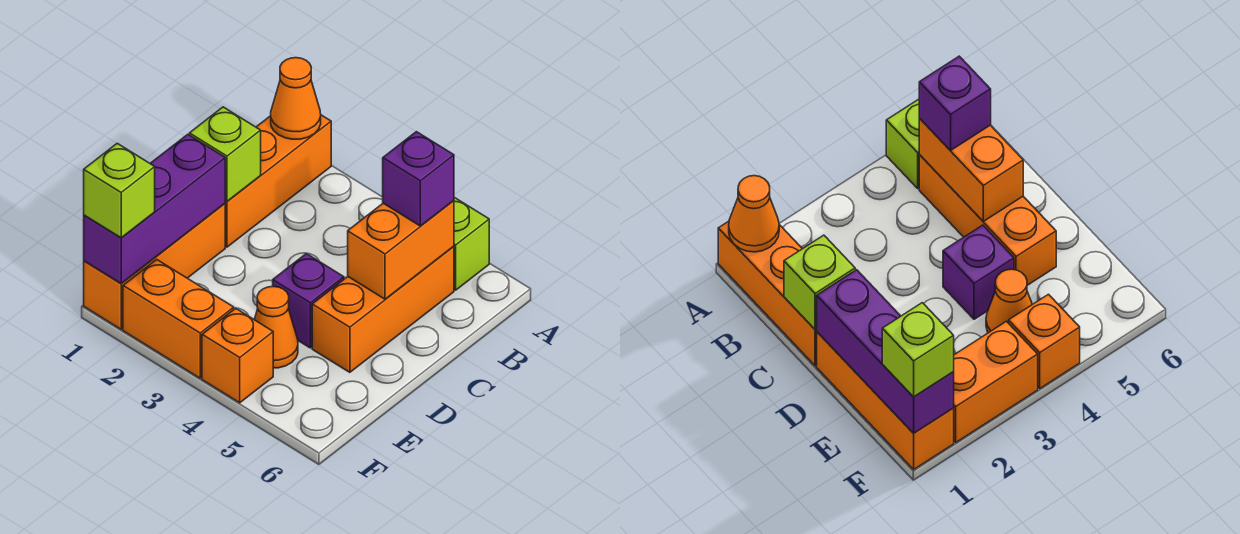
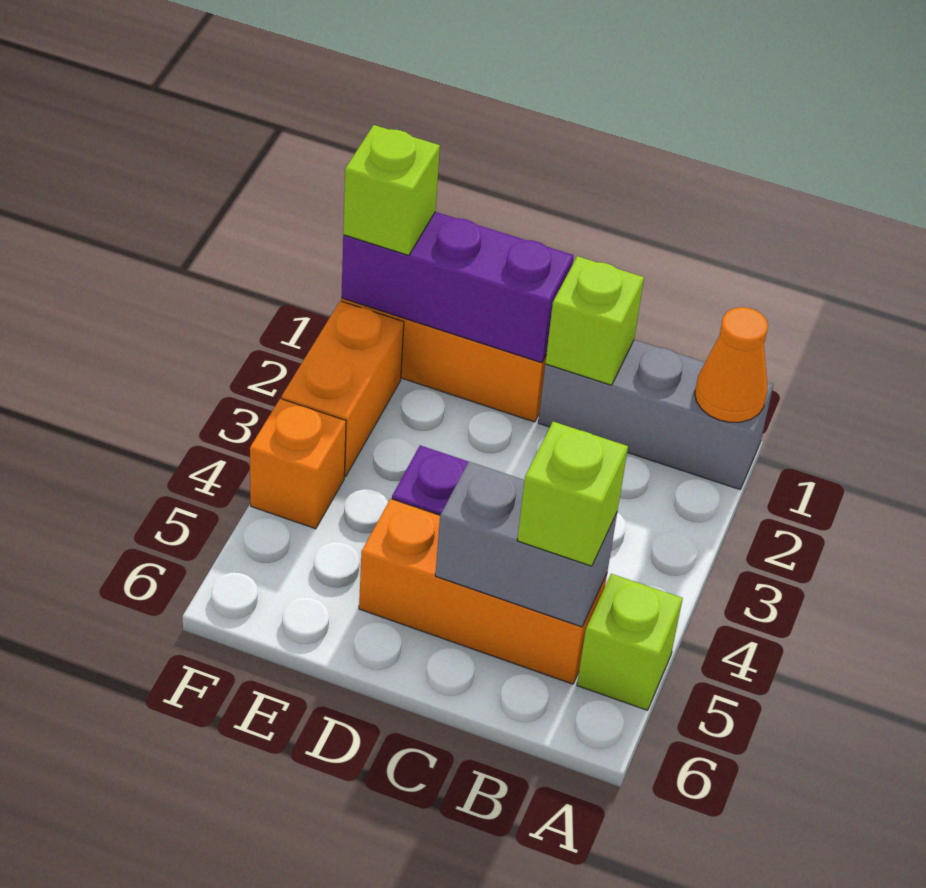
orange 1x3 brick [225,115,331,247] -> grey 1x3 brick [538,340,774,489]
orange 1x2 brick [348,201,454,299] -> grey 1x2 brick [435,462,617,627]
purple 1x1 brick [383,132,454,226] -> lime 1x1 brick [517,422,628,566]
orange 1x1 cone [254,286,298,368] -> none

